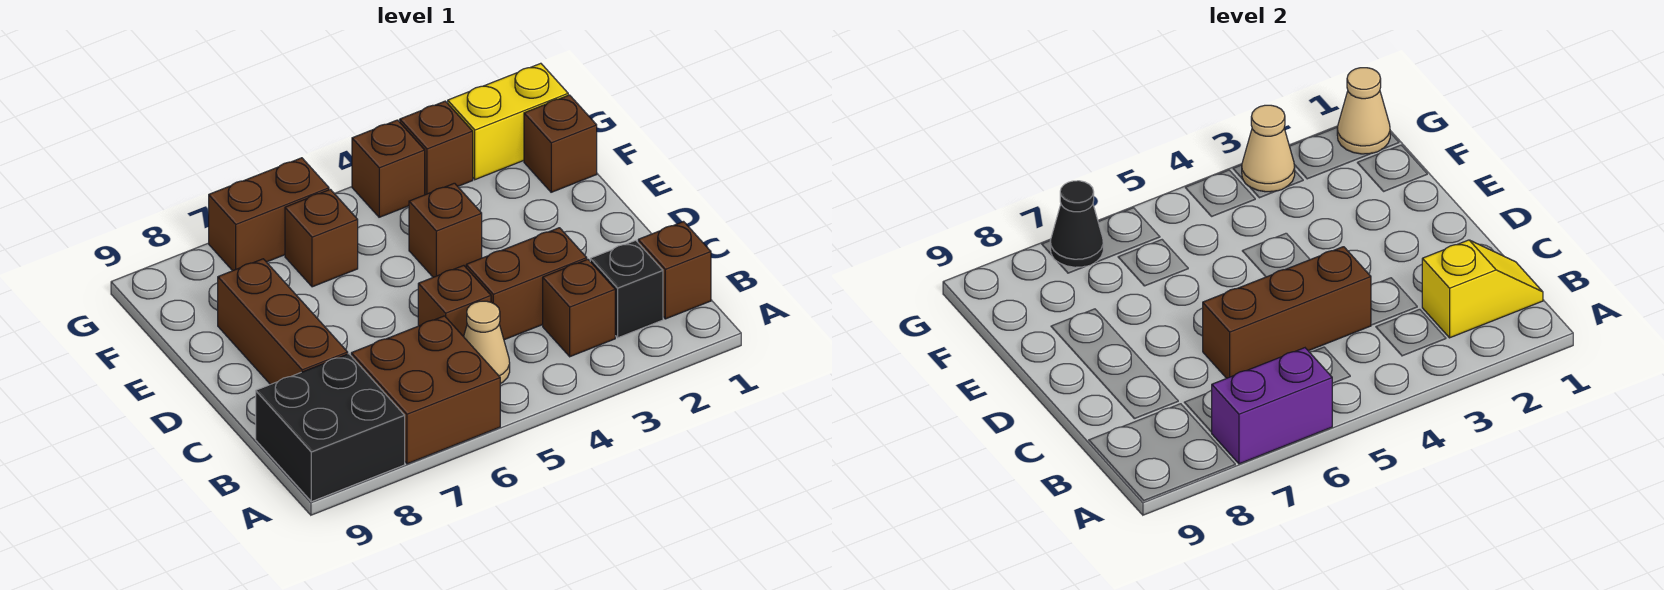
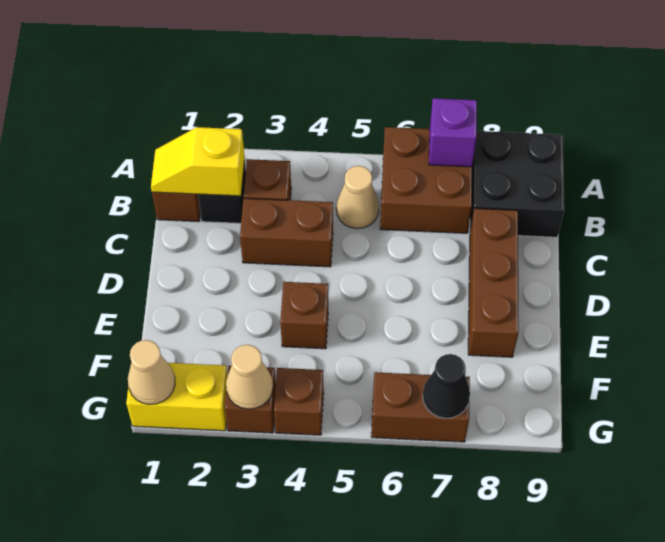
purple 1x2 brick [1212,348,1332,464] -> purple 1x1 brick [429,98,477,167]
brown 1x3 brick [1203,247,1371,378] -> none
brown 1x1 brick [418,265,491,337] -> none
brown 1x1 brick [524,95,597,192] -> none
brown 1x1 brick [285,189,358,287] -> none

